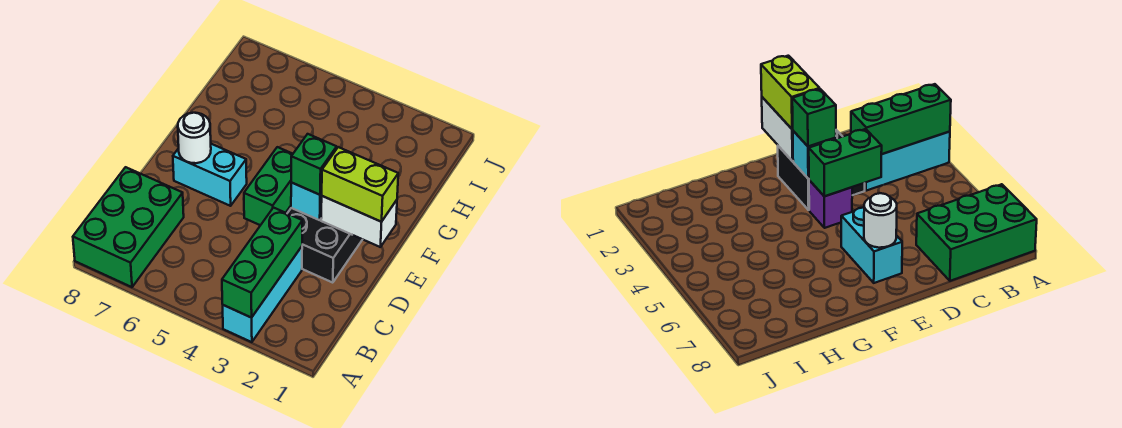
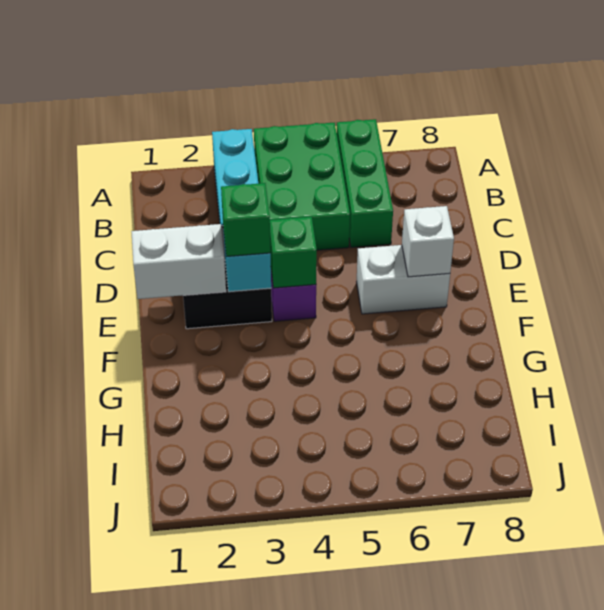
green 1x3 brick [222,208,302,318] -> green 1x3 brick moved to [337,119,393,247]
green 2x3 brick [73,167,184,287] -> green 2x3 brick moved to [254,123,350,250]
green 1x2 brick [244,147,293,225] -> green 1x1 brick [270,217,317,288]
lime 1x2 brick [322,147,398,222] -> none
cyan 1x2 brick [173,144,247,206] -> white 1x2 brick [357,245,450,314]
white 1x1 round brick [178,113,211,163] -> white 1x1 brick [402,206,454,277]

